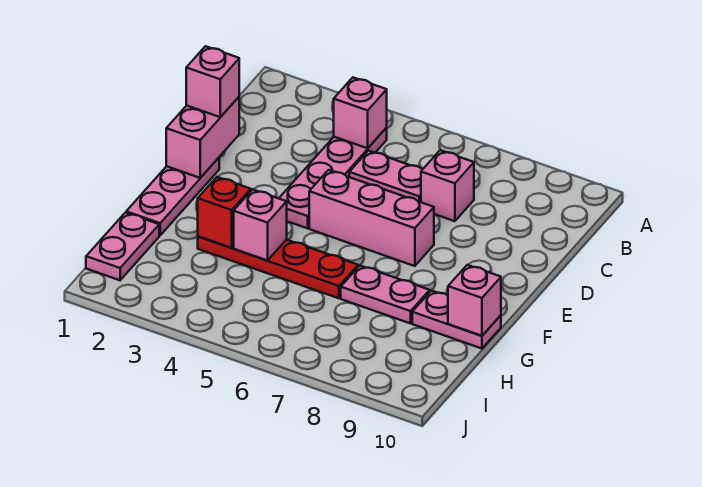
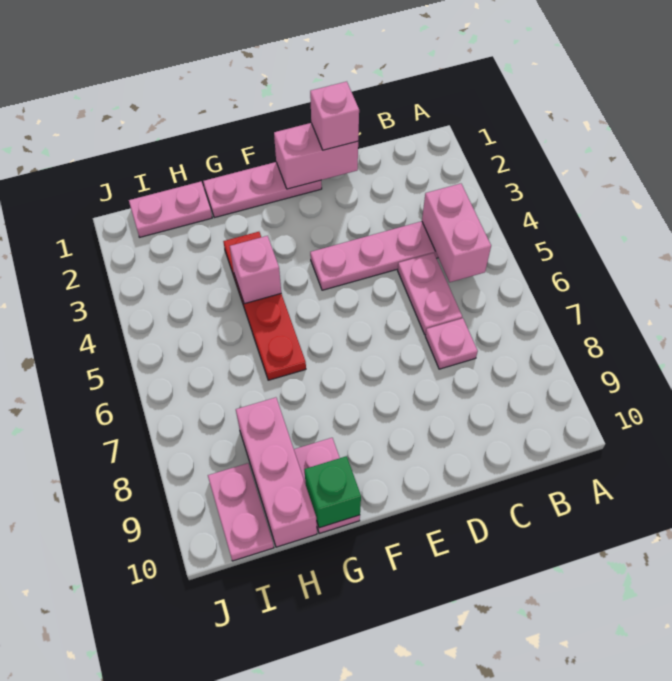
pink 1x1 brick [334,78,387,148] -> pink 1x2 brick [422,184,491,282]
pink 1x1 brick [421,150,474,221] -> pink 1x1 plate [425,318,478,369]
pink 1x3 brick [309,170,434,266] -> pink 1x3 brick moved to [236,397,317,547]
red 1x1 brick [198,177,251,248] -> none
pink 1x2 plate [341,266,430,323] -> pink 1x2 plate moved to [208,463,274,561]
pink 1x1 brick [448,265,501,336] -> green 1x1 brick [304,456,361,528]

